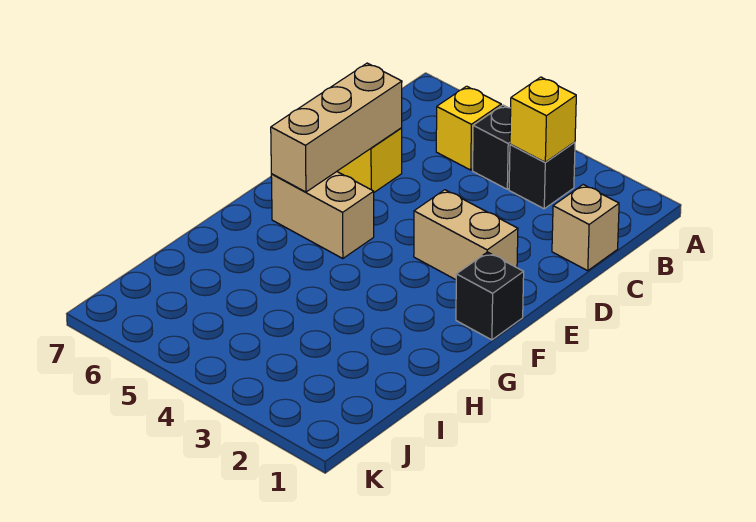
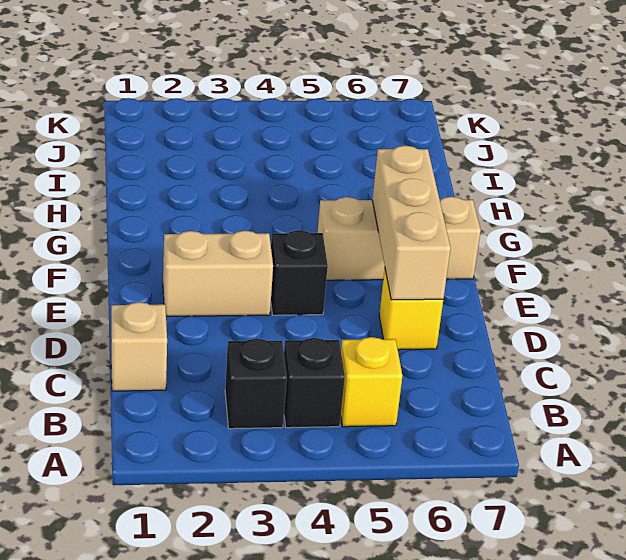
yellow 1x1 brick [510,77,576,162] -> none
black 1x1 brick [456,252,524,340] -> black 1x1 brick moved to [271,230,328,315]
tan 1x2 brick [271,172,374,259] -> tan 1x3 brick [317,197,481,280]

